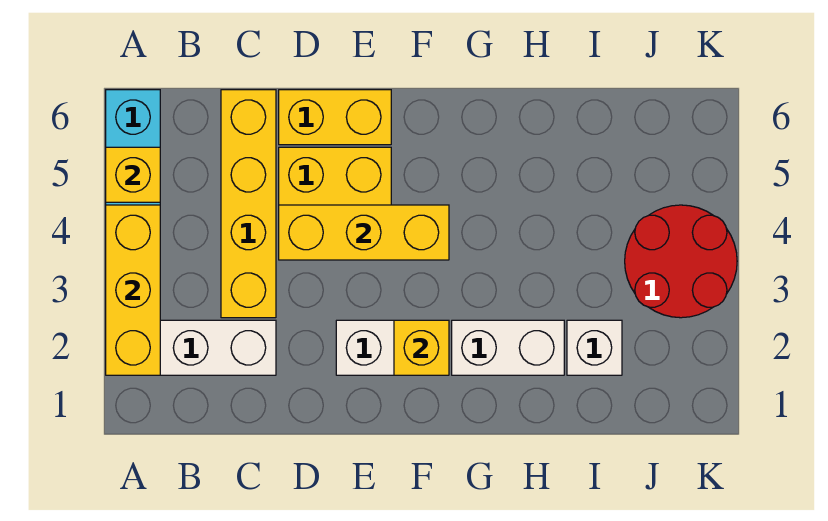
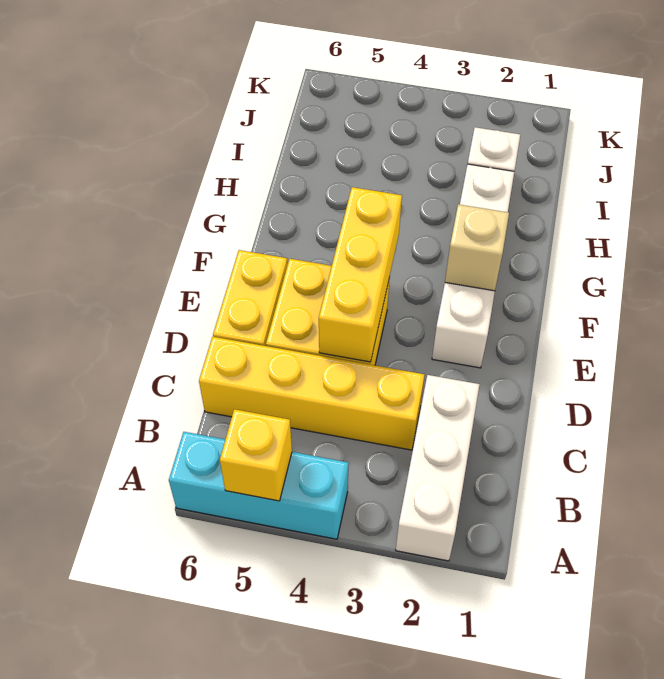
yellow 1x3 brick [106,205,160,375] -> none
yellow 1x1 brick [394,320,449,375] -> tan 1x1 brick [445,204,509,291]
red 2x2 round brick [625,205,737,318] -> none

